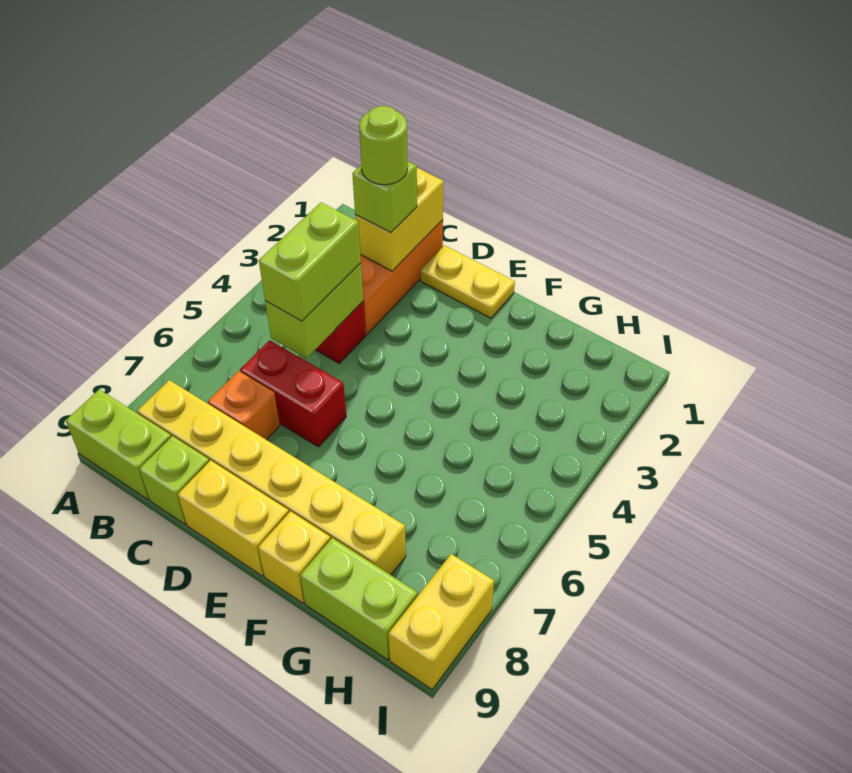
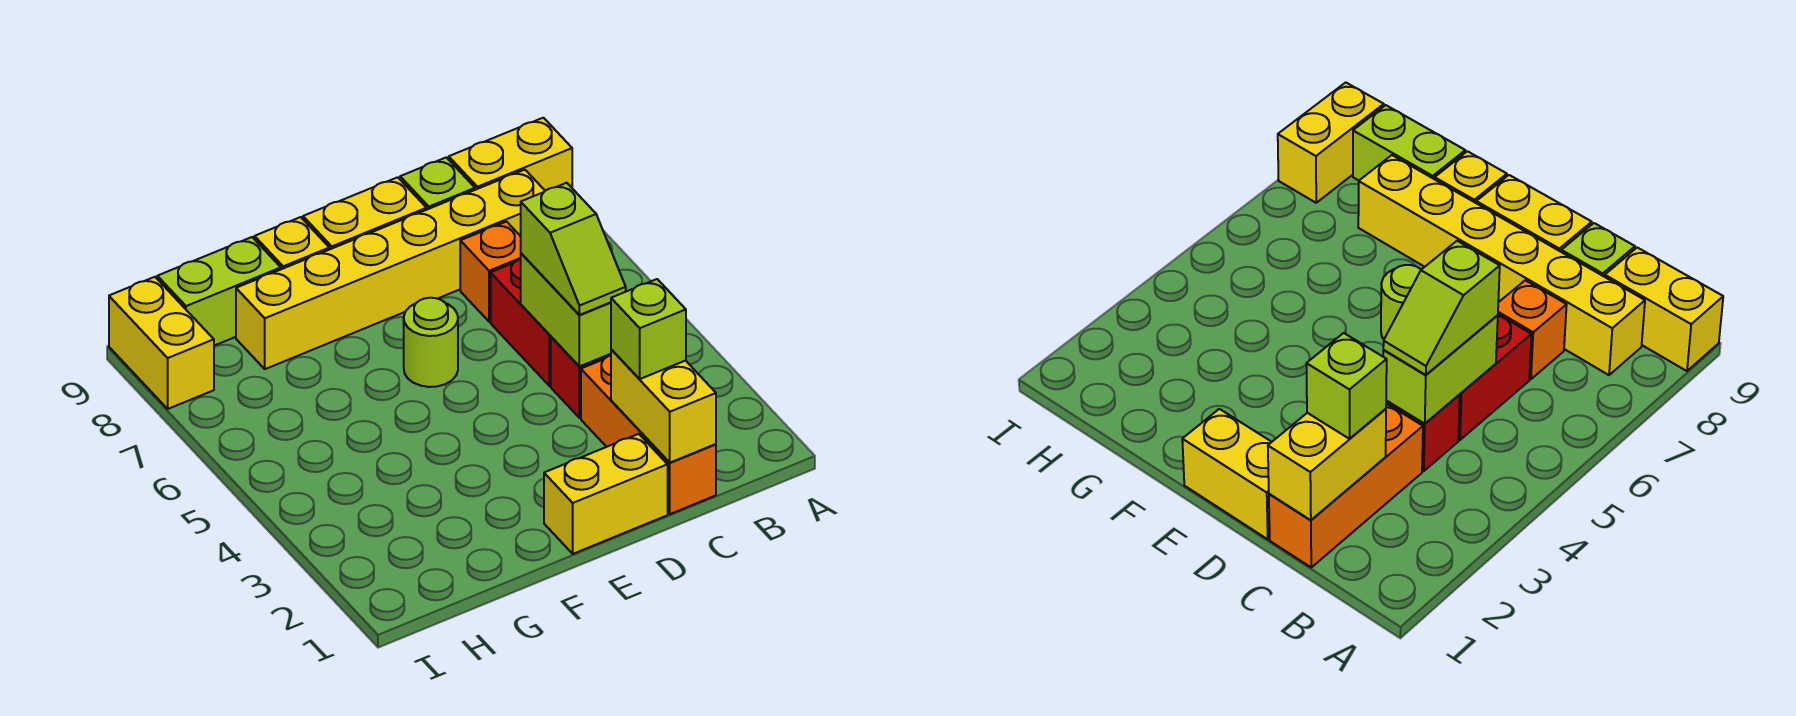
lime 1x2 brick [66,389,171,500] -> yellow 1x2 brick [449,118,572,191]
lime 1x1 round brick [359,106,408,185] -> lime 1x1 round brick moved to [404,298,458,387]
lime 1x2 brick [259,203,361,321] -> lime 1x2 slope [521,183,626,315]
red 1x2 brick [240,340,346,447] -> red 1x2 brick turned to [491,259,551,386]
yellow 1x2 plate [421,245,515,318] -> yellow 1x2 brick [544,434,668,554]

